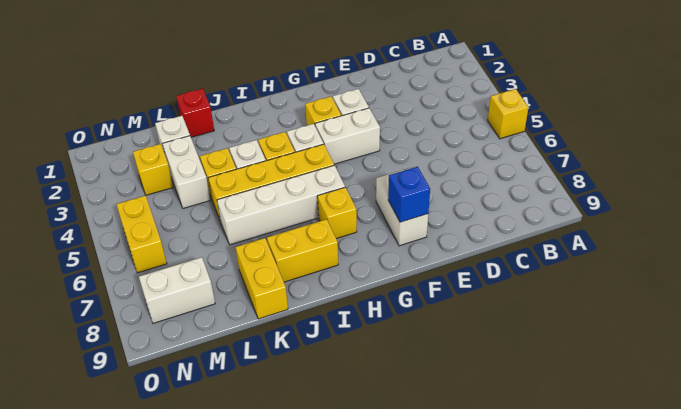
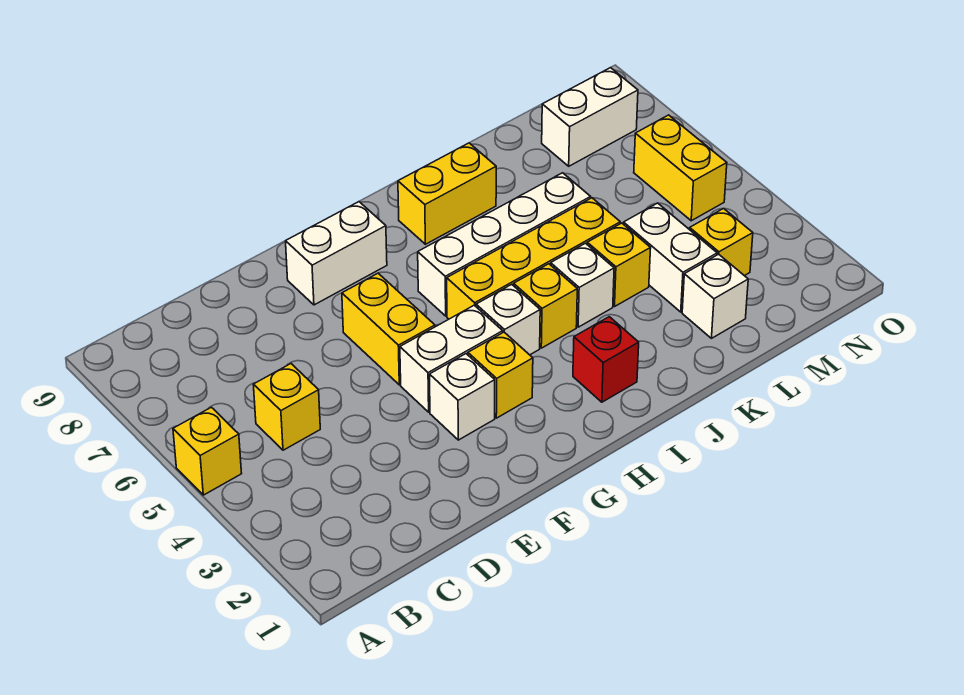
white 1x2 brick [376,170,428,246] -> white 1x2 brick turned to [286,202,387,305]
blue 1x1 brick [388,167,430,222] -> none
yellow 1x1 brick [317,187,357,239] -> yellow 1x1 brick moved to [253,364,320,450]
red 1x1 brick [176,89,214,137] -> red 1x1 brick moved to [573,317,639,402]
yellow 1x2 brick [235,238,288,319] -> yellow 1x2 brick moved to [342,273,435,385]

